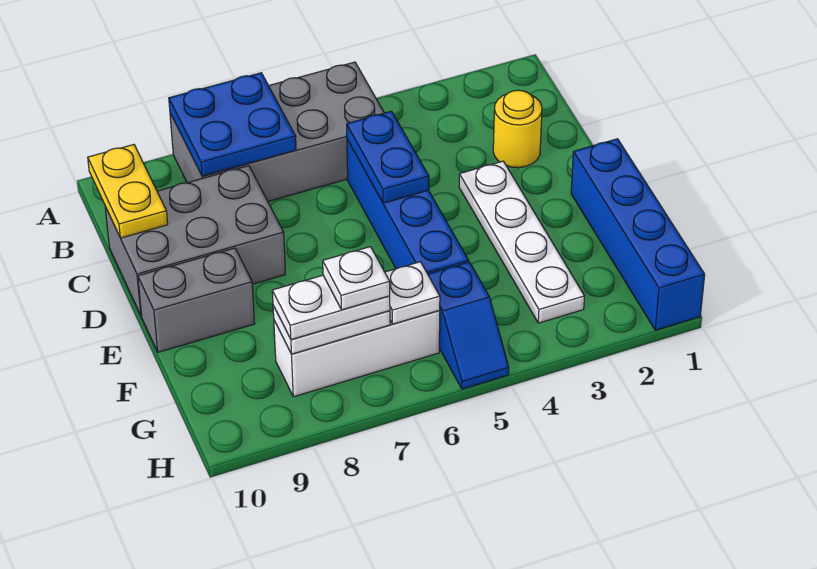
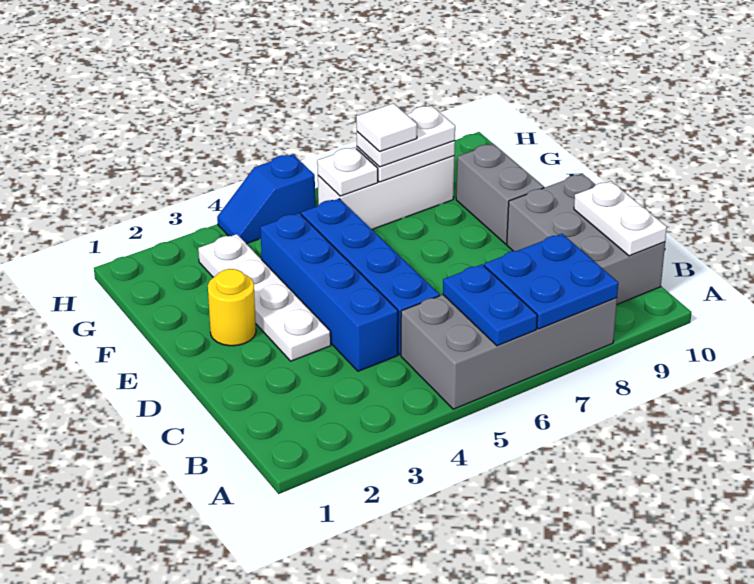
yellow 1x2 plate [88,145,168,238] -> white 1x2 plate [574,181,667,256]
yellow 1x1 round brick [493,90,542,168] -> yellow 1x1 round brick moved to [208,269,256,346]
blue 1x2 plate [347,111,429,203] -> blue 1x2 plate moved to [443,264,537,346]
grey 2x3 brick [105,166,285,316] -> grey 2x3 brick turned to [507,174,665,304]
blue 1x4 brick [571,139,705,330] -> blue 1x4 brick moved to [260,213,398,371]
grey 1x2 brick [138,248,255,352] -> grey 1x2 brick turned to [456,144,544,244]
blue 1x2 slope [428,262,509,389] -> blue 1x2 slope turned to [217,154,315,244]
white 1x1 plate [323,247,390,310] -> white 1x1 tile [356,103,417,152]

